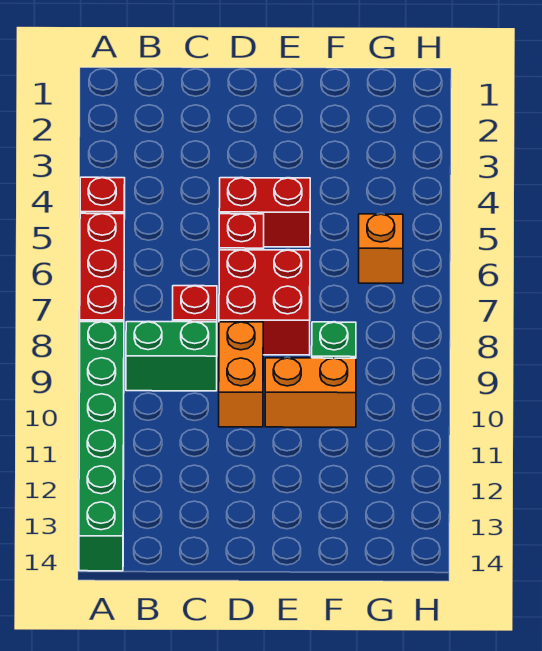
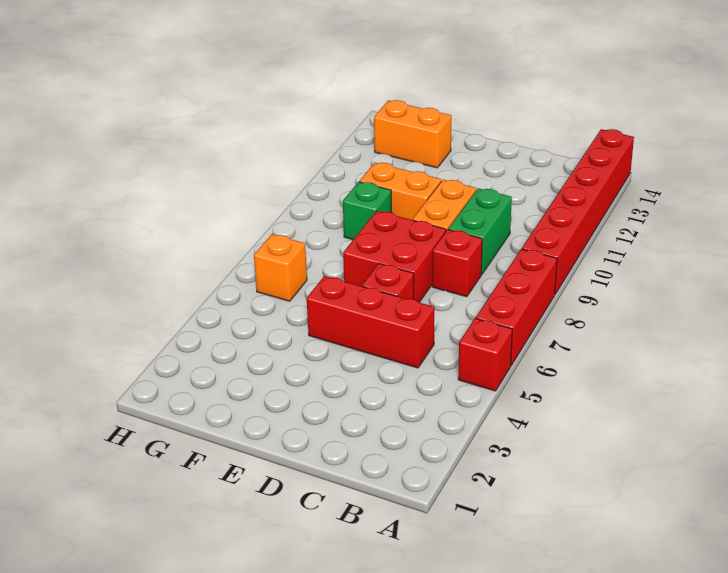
green 1x6 brick [79,322,124,571] -> red 1x6 brick [522,129,634,294]
green 1x2 brick [126,322,217,391] -> green 1x2 brick turned to [448,188,512,274]
red 1x2 brick [219,178,310,247] -> red 1x3 brick [307,276,434,368]
none -> orange 1x2 brick [374,100,451,168]

